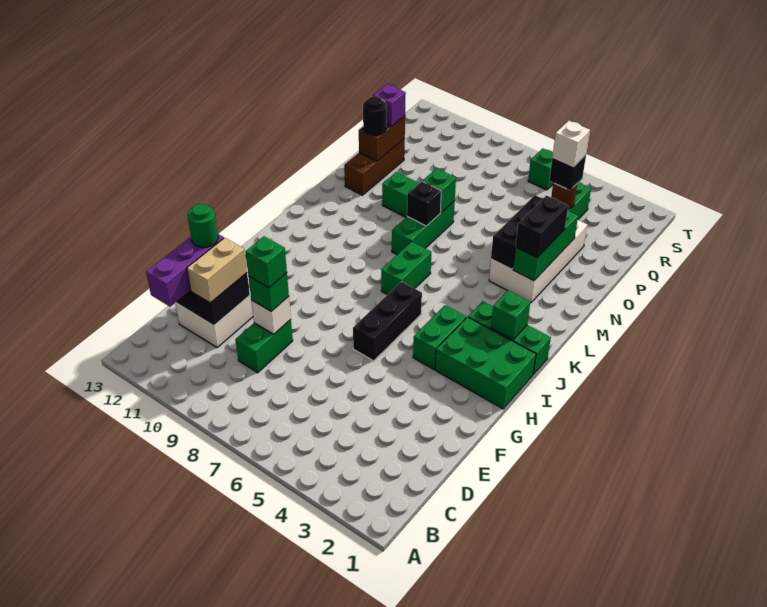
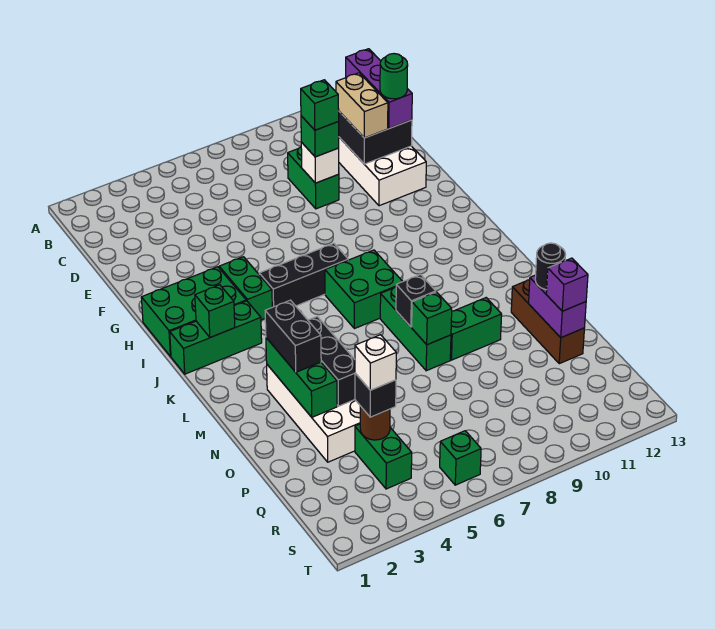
black 1x3 brick [353,282,422,361] -> black 1x3 brick turned to [259,243,348,307]
green 1x2 brick [381,242,431,295] -> green 2x2 brick [325,250,403,329]
brown 1x2 brick [359,116,405,161] -> purple 1x2 brick [529,275,586,338]

